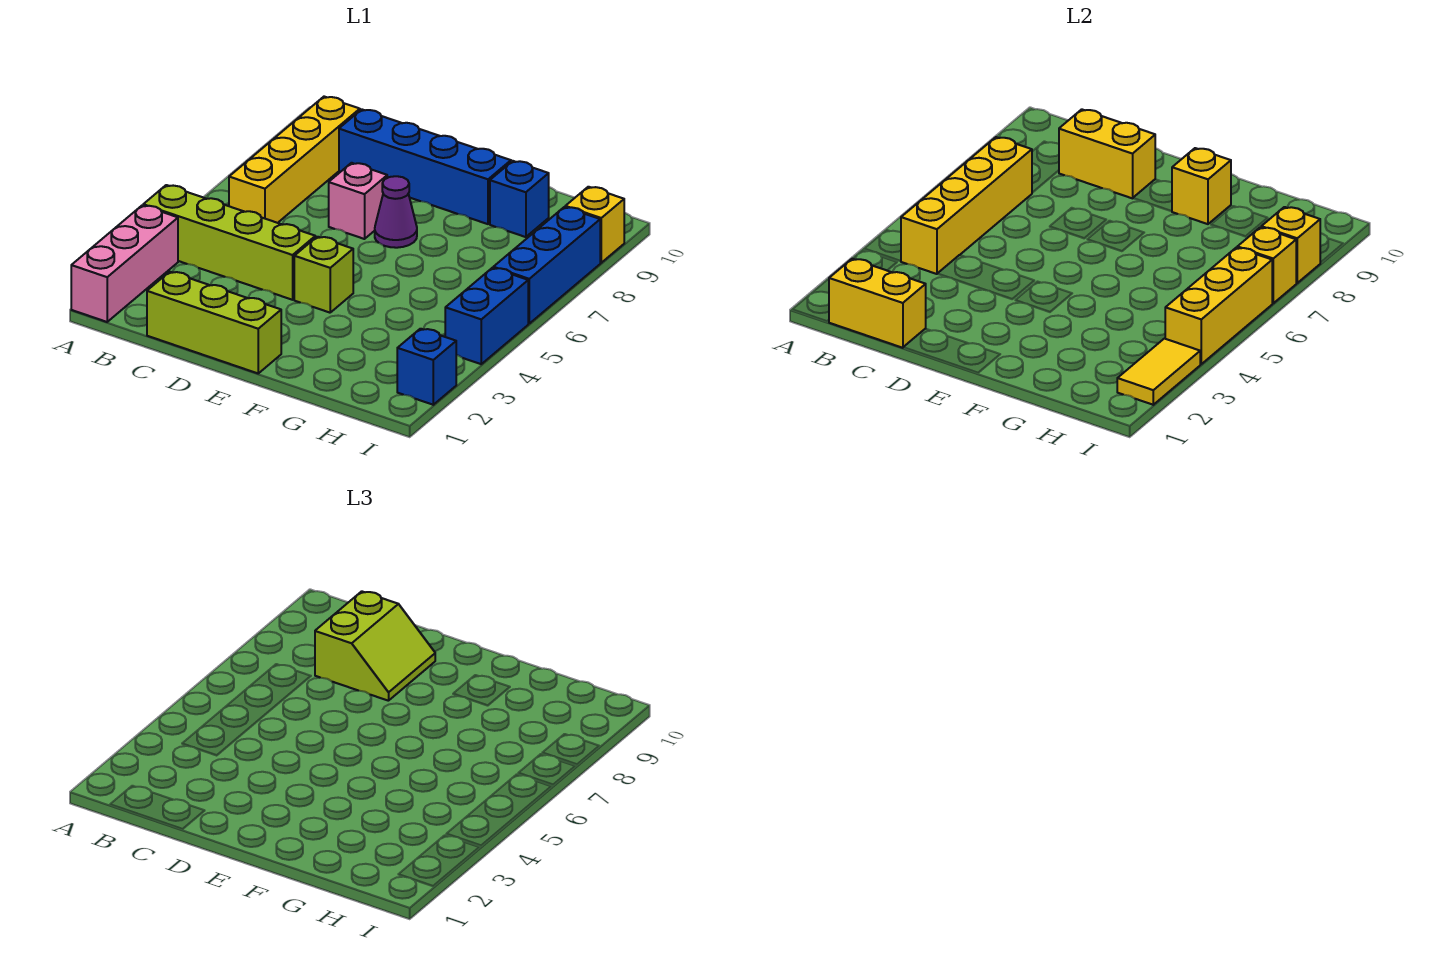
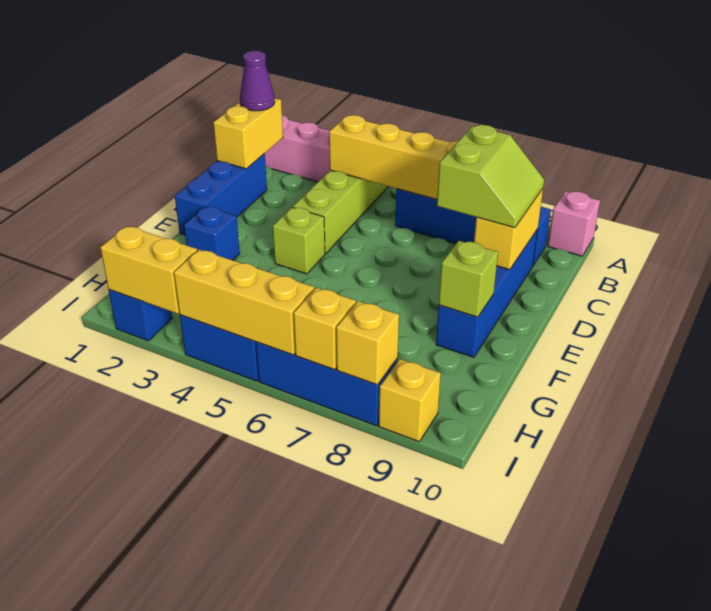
yellow 1x4 brick [229,97,360,223] -> blue 1x4 brick [395,189,551,265]
lime 1x3 brick [147,272,281,373] -> blue 1x3 brick [175,154,267,235]
lime 2x2 slope [315,591,435,701] -> lime 2x2 slope turned to [437,125,544,228]
pink 1x1 brick [329,163,387,239] -> pink 1x1 brick moved to [548,191,600,256]
purple 1x1 cone [375,176,417,248] -> purple 1x1 cone moved to [240,51,275,111]
yellow 1x1 brick [1172,148,1231,224] -> lime 1x1 brick [439,241,498,317]
blue 1x1 brick [490,161,549,237] -> blue 1x1 brick moved to [184,207,240,260]
yellow 1x2 tile [1117,339,1200,405] -> yellow 1x2 brick [100,226,197,314]

